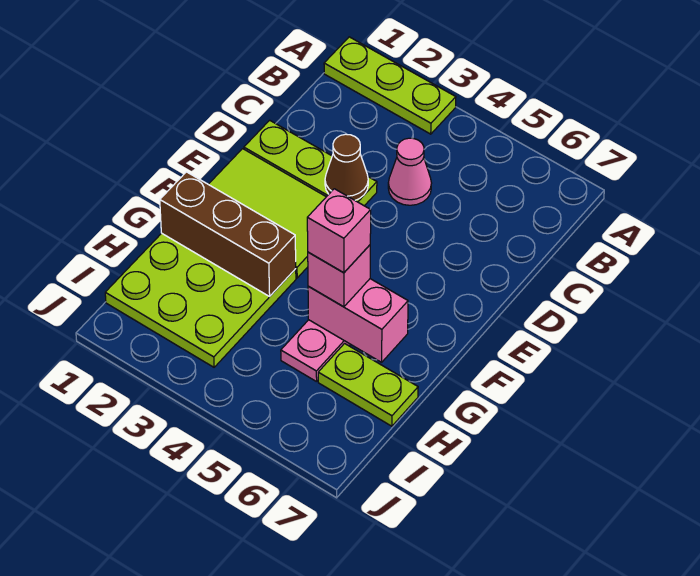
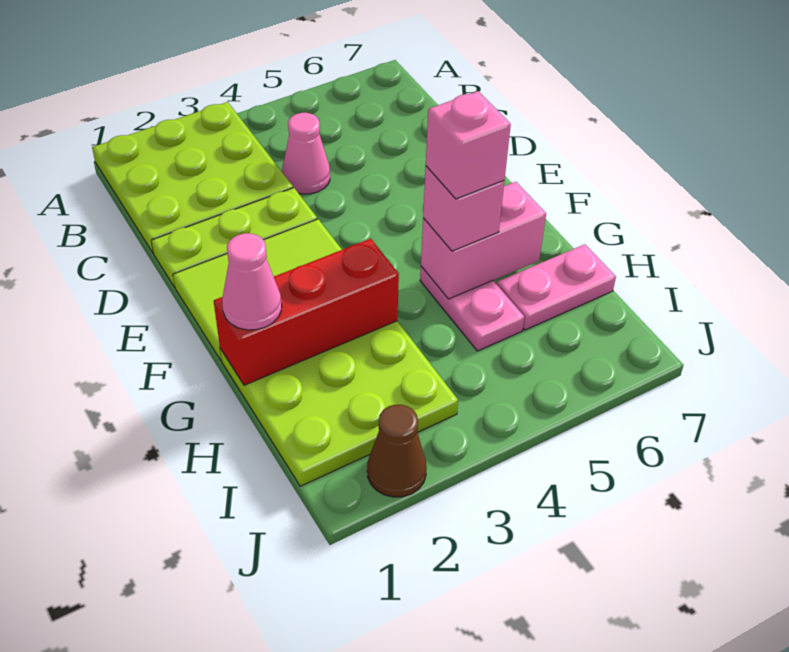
lime 1x3 plate [324,37,456,134] -> lime 3x3 plate [92,102,293,253]
brown 1x1 cone [325,134,368,200] -> brown 1x1 cone moved to [367,405,427,497]
brown 1x3 brick [160,172,296,296] -> red 1x3 brick [214,239,399,385]
none -> pink 1x1 cone [222,233,282,330]
lime 1x2 plate [318,344,418,426] -> pink 1x2 plate [497,244,616,330]

